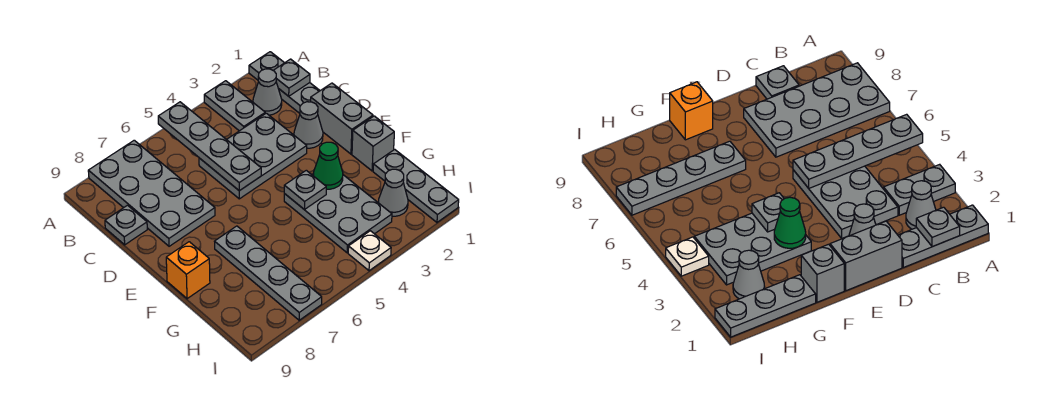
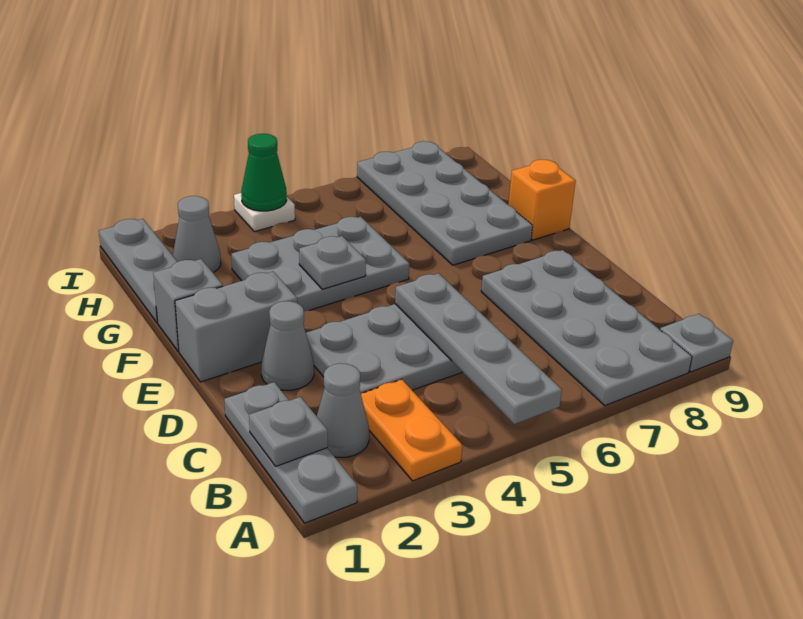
grey 1x2 plate [204,81,265,131] -> orange 1x2 plate [361,379,462,481]
grey 1x1 plate [105,205,147,245] -> grey 1x1 plate moved to [660,314,733,372]
grey 1x2 brick [311,83,373,154] -> grey 1x2 brick turned to [175,272,297,382]
grey 2x3 plate [284,174,392,253] -> grey 2x3 plate turned to [231,217,409,311]
green 1x1 cone [313,142,343,189] -> green 1x1 cone moved to [241,134,287,211]
grey 1x4 plate [214,226,322,320] -> grey 2x4 plate [357,141,533,265]

